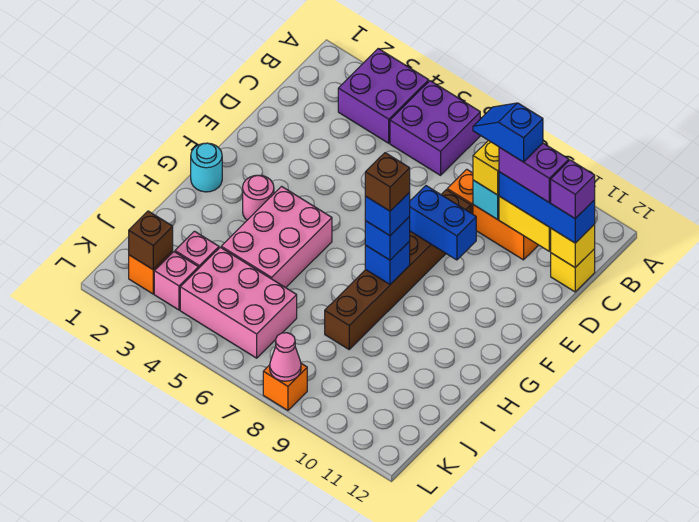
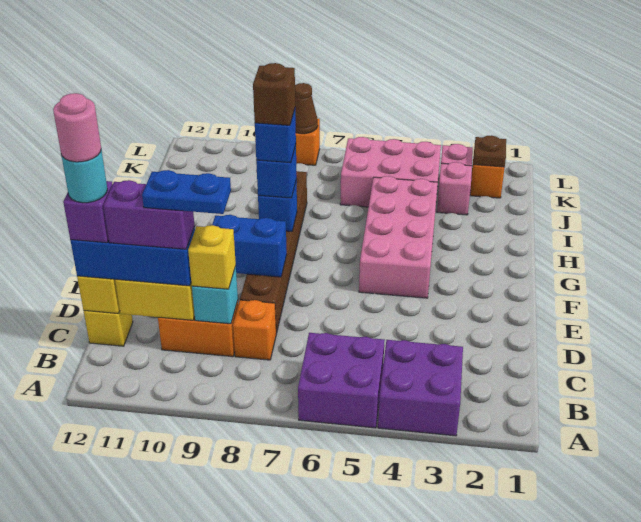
blue 1x2 slope [473,103,543,162] -> blue 1x2 plate [142,170,231,214]
cyan 1x1 round brick [191,143,222,192] -> cyan 1x1 round brick moved to [61,150,107,203]
pink 1x1 round brick [243,175,274,220] -> pink 1x1 round brick moved to [53,93,101,162]
pink 2x3 brick [221,186,332,288] -> pink 2x4 brick [359,176,438,298]
brown 1x1 brick [129,211,173,269] -> brown 1x1 plate [474,135,506,167]
pink 1x1 cone [270,333,301,381] -> brown 1x1 cone [295,83,318,134]

